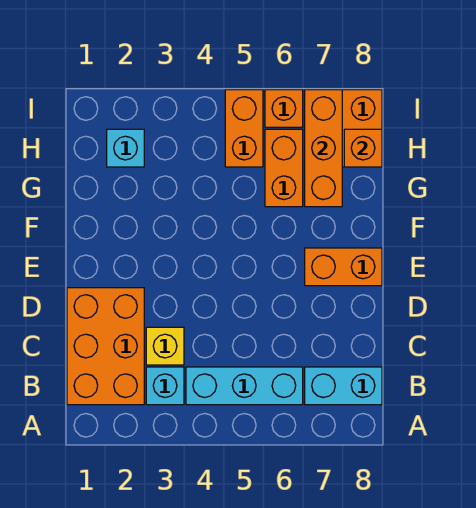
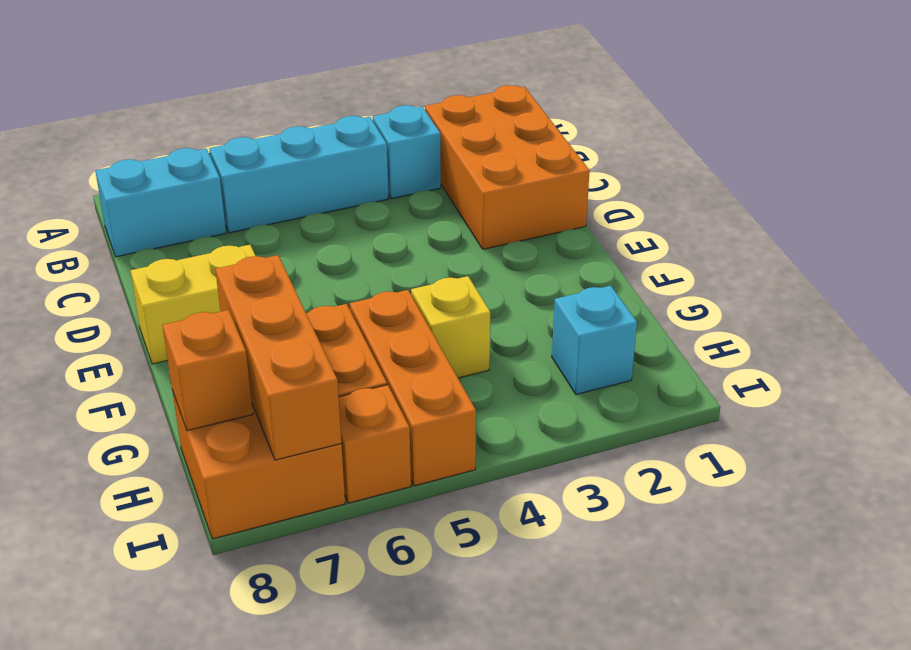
yellow 1x1 brick [146,327,184,365] -> yellow 1x1 brick moved to [411,276,490,378]
orange 1x2 brick [305,248,382,286] -> yellow 1x2 brick [130,245,255,364]
orange 1x2 brick [225,90,263,167] -> orange 1x3 brick [350,290,476,486]

